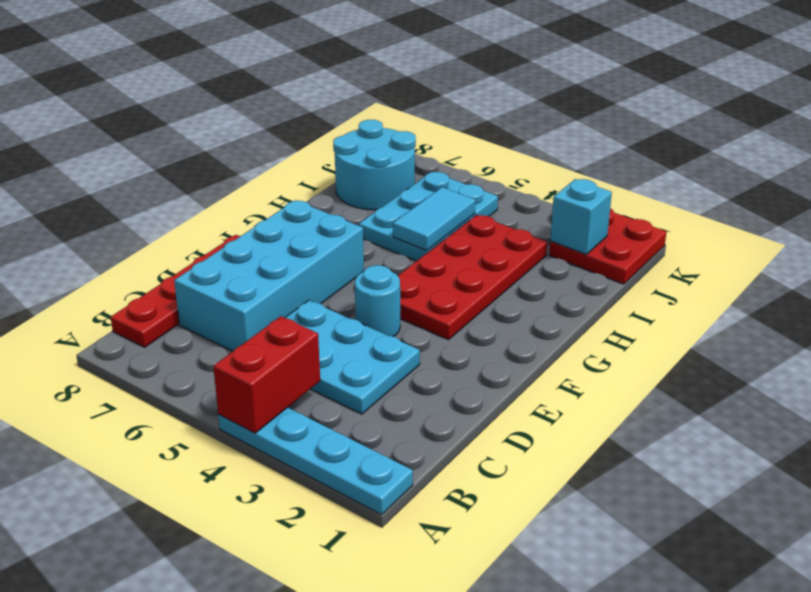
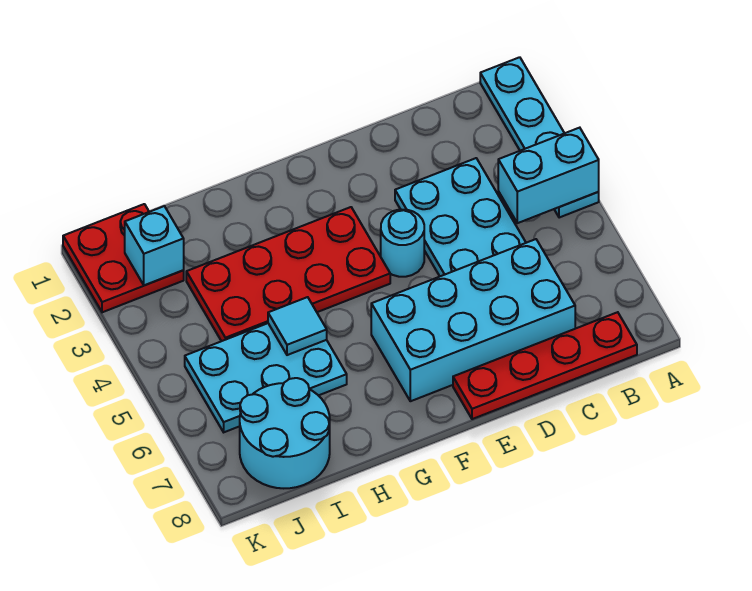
red 1x2 brick [213,316,320,433] -> cyan 1x2 brick [498,128,599,223]
cyan 1x2 tile [393,187,475,250] -> cyan 1x1 tile [268,297,327,355]

